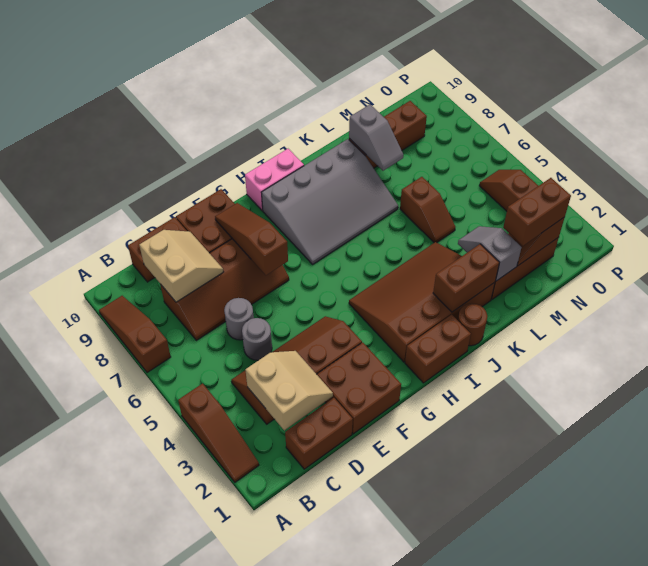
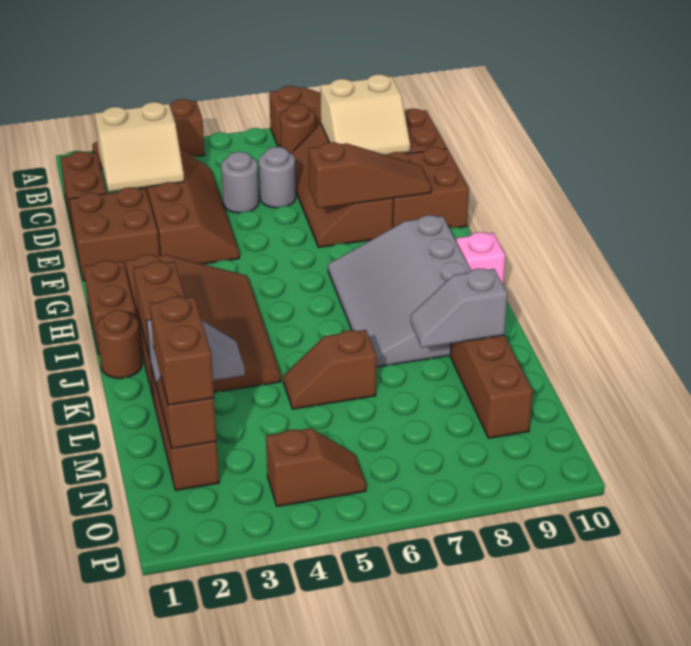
none -> brown 1x1 round brick [280,104,315,153]
pink 1x2 brick [245,149,304,211] -> pink 1x1 brick [456,232,505,284]

